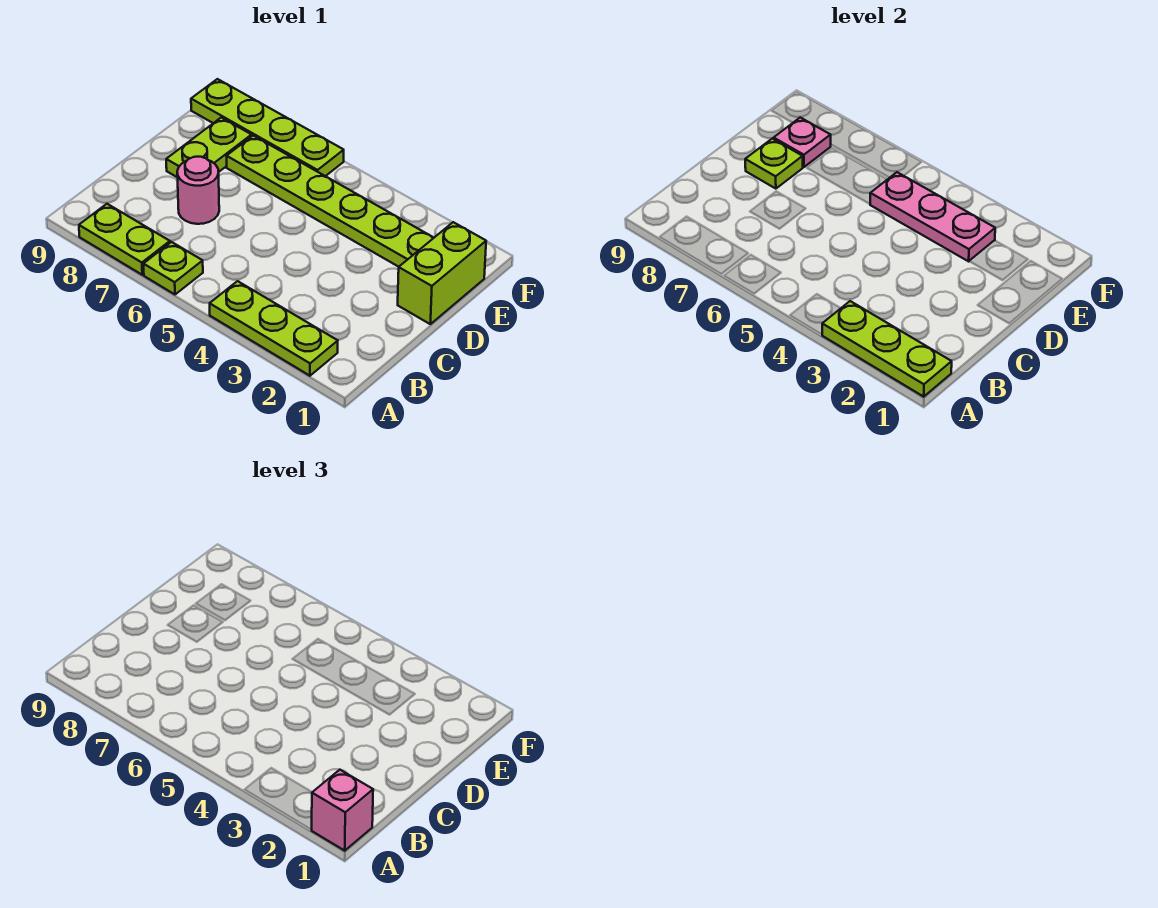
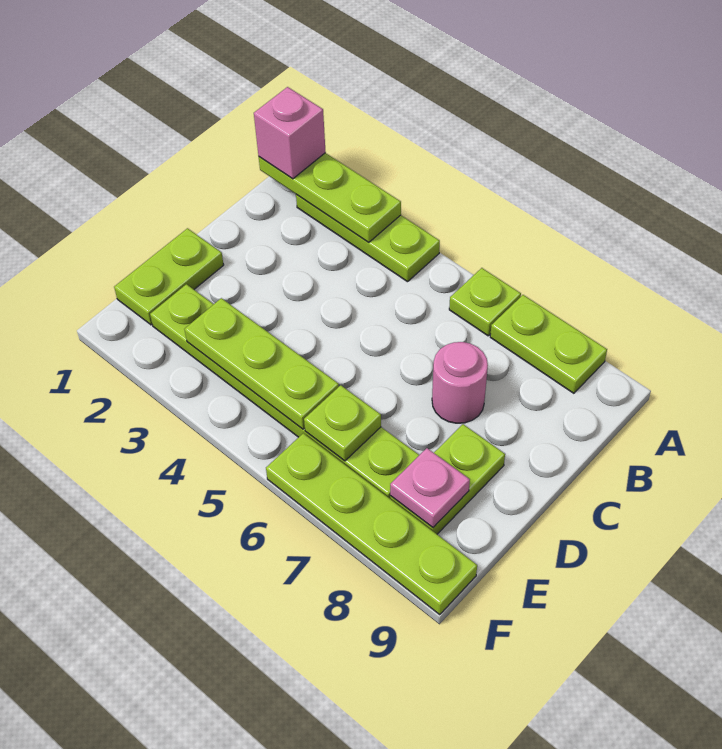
lime 1x2 brick [398,222,486,324] -> lime 1x2 plate [114,228,224,325]
lime 1x1 plate [745,139,803,189] -> lime 1x1 plate moved to [304,385,381,461]
pink 1x3 plate [870,172,995,261] -> lime 1x3 plate [184,298,339,429]

